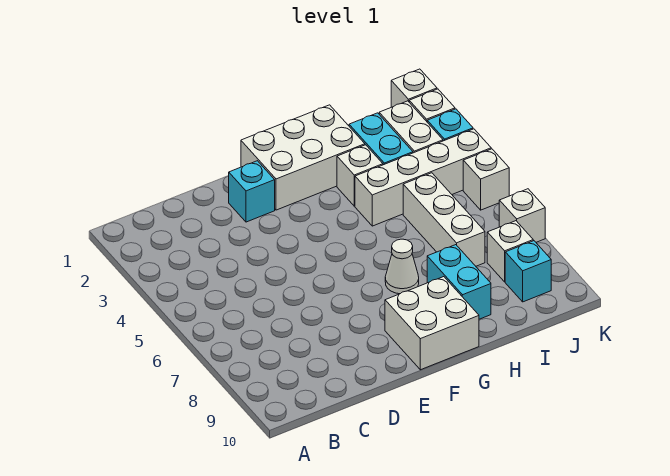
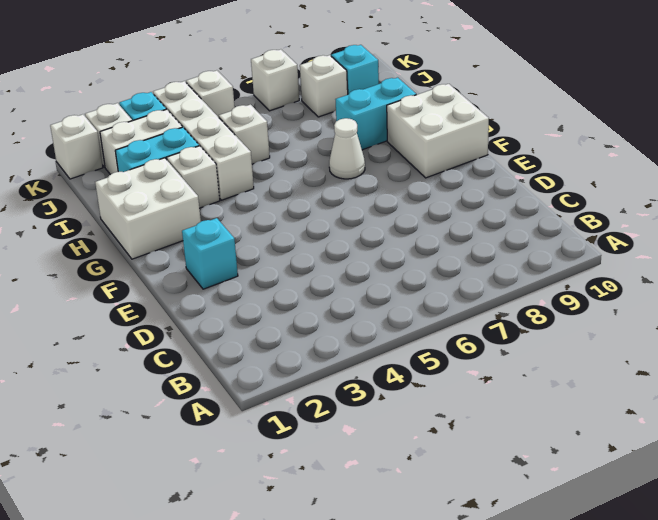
white 2x3 brick [241,105,365,210] -> white 2x2 brick [95,158,201,259]
white 1x3 brick [403,173,485,266] -> white 1x1 brick [219,105,270,164]

